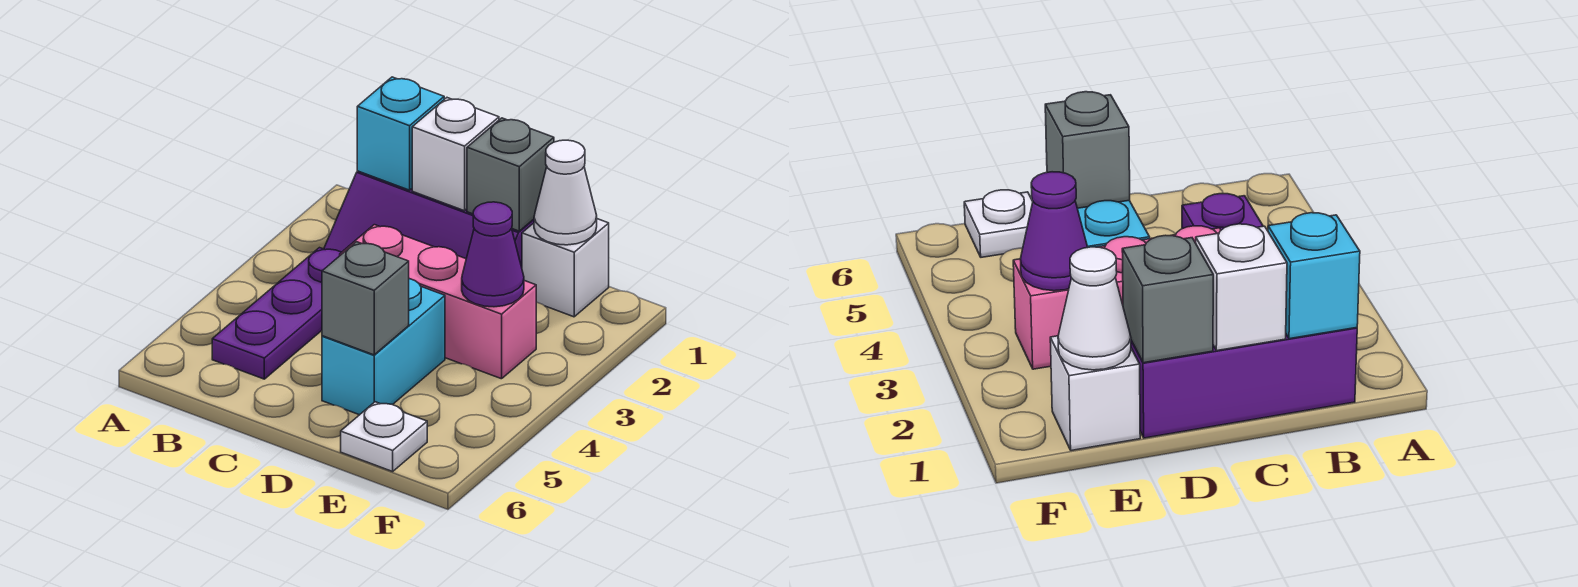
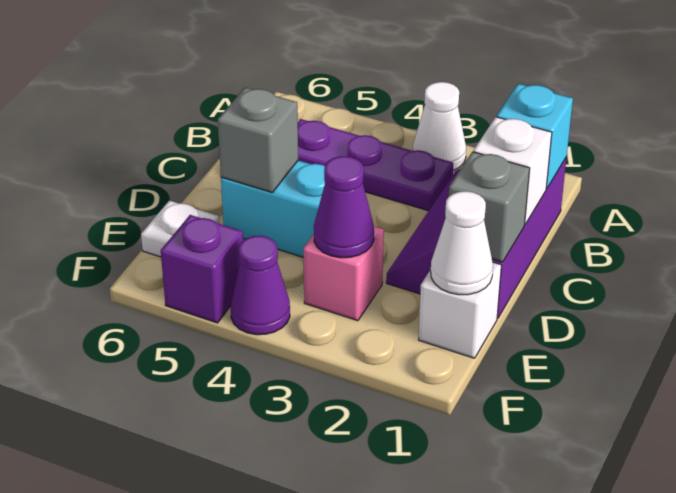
none -> white 1x1 cone [412,82,466,171]
pink 1x3 brick [340,225,536,379] -> pink 1x1 brick [303,226,384,321]
none -> purple 1x1 cone [231,236,290,335]
none -> purple 1x1 brick [161,215,243,323]

